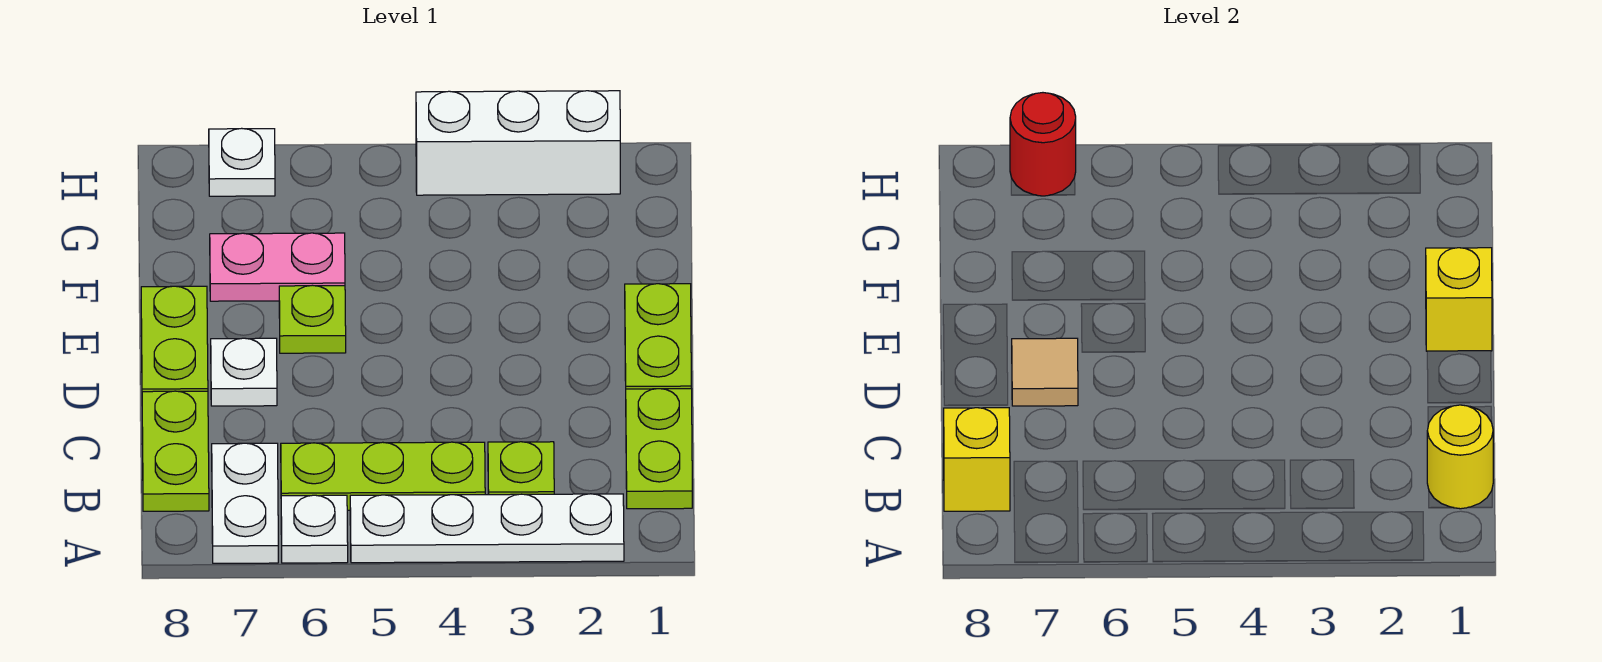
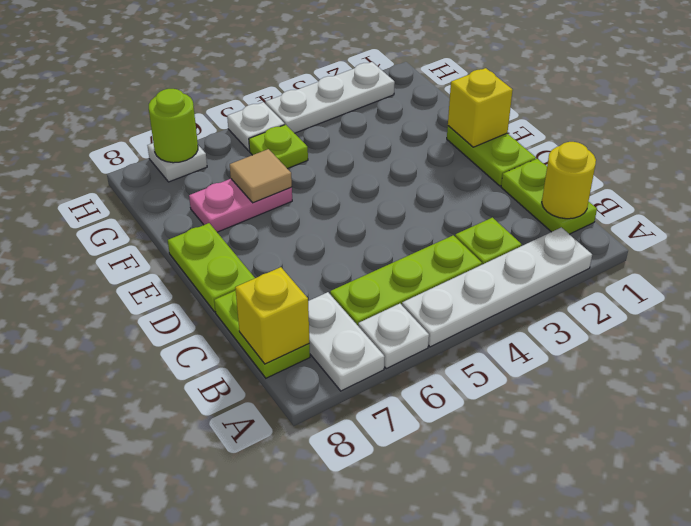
white 1x1 plate [211,338,277,406] -> white 1x1 plate moved to [227,102,285,151]
tan 1x1 tile [1012,338,1078,406] -> tan 1x1 tile moved to [230,149,292,203]
lime 1x1 plate [279,285,346,353] -> lime 1x1 plate moved to [249,125,308,169]
white 1x3 brick [416,91,620,195] -> white 1x3 plate [265,62,395,133]
red 1x1 round brick [1010,93,1076,196] -> lime 1x1 round brick [149,89,198,163]

